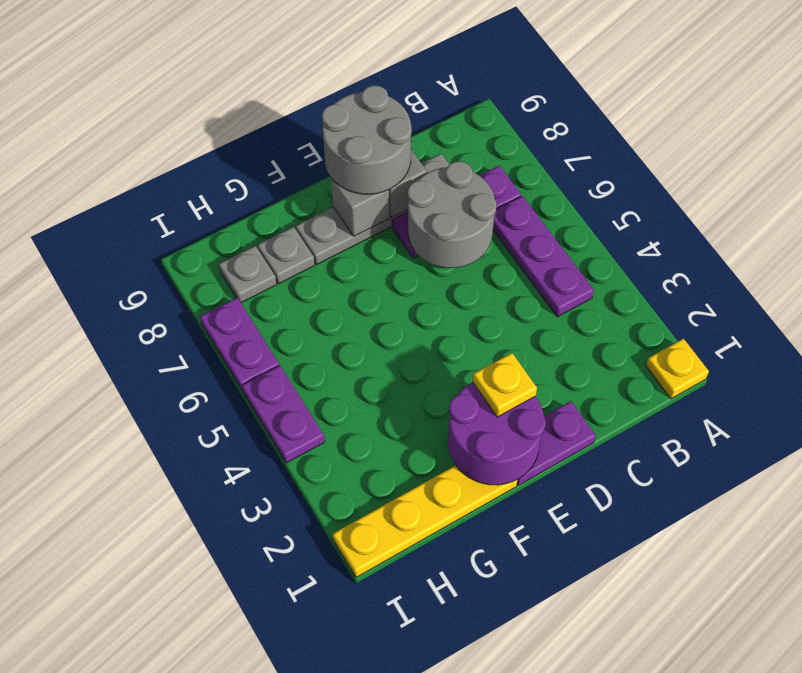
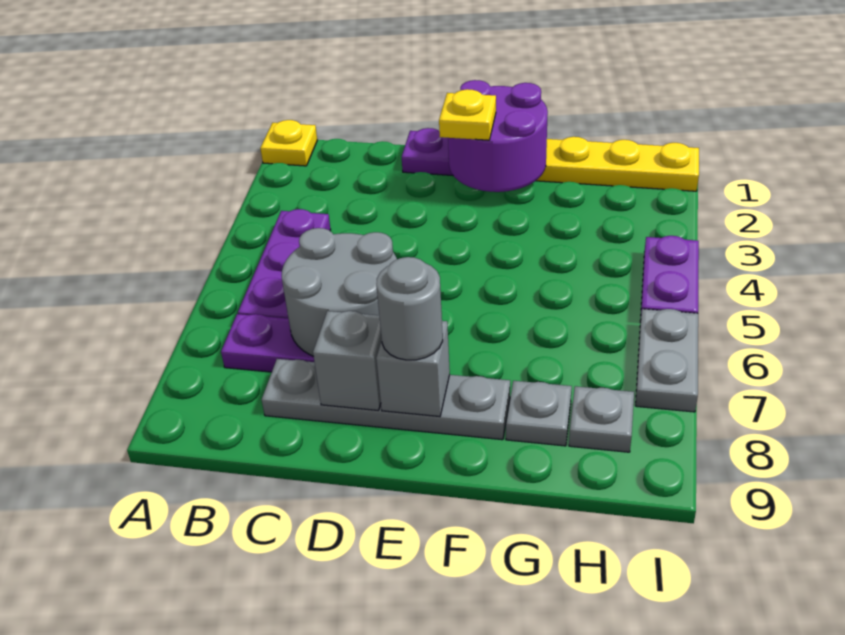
grey 2x2 round brick [322,85,412,194] -> grey 1x1 round brick [376,257,443,360]
purple 1x2 plate [200,298,279,391] -> grey 1x2 plate [636,309,698,412]

